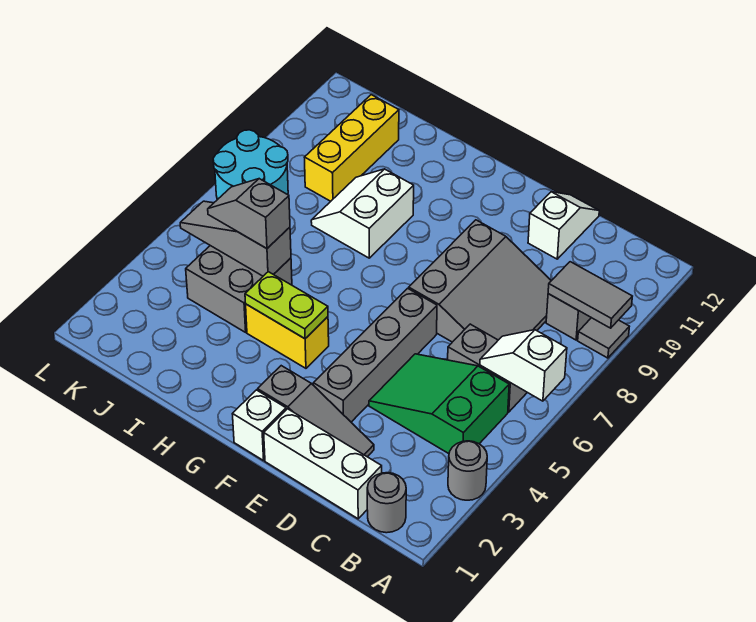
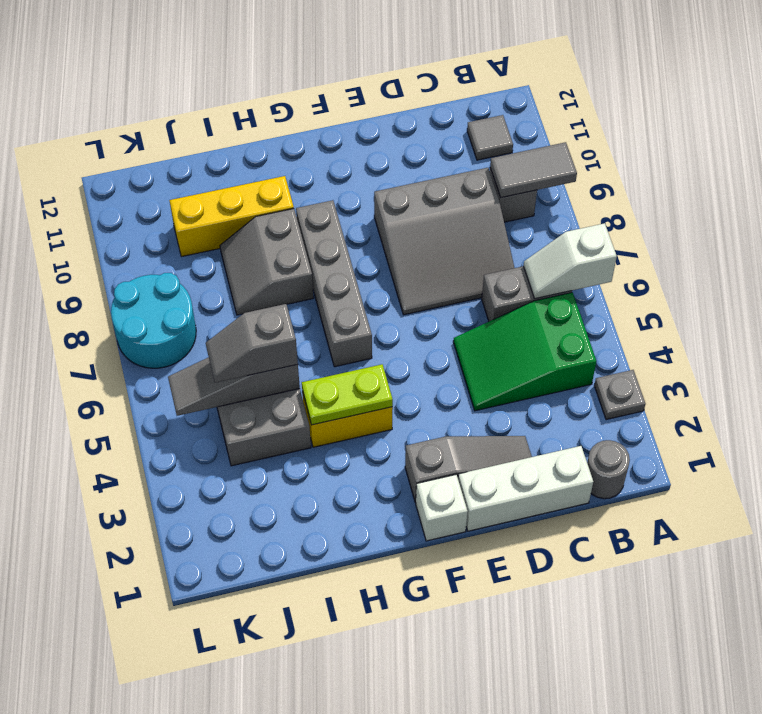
grey 1x1 round brick [448,441,487,500] -> grey 1x1 plate [594,370,645,420]
grey 1x1 tile [578,318,629,358] -> grey 1x1 tile moved to [467,115,513,160]
grey 3x3 slope [409,220,551,342] -> grey 3x3 slope turned to [374,168,514,315]
white 1x2 slope [528,192,599,259] -> none
grey 1x4 brick [313,288,437,422] -> grey 1x4 brick moved to [296,200,372,367]
white 2x2 slope [311,169,414,258] -> grey 2x2 slope [220,209,314,315]
yellow 1x3 brick [304,95,399,201] -> yellow 1x3 brick turned to [169,176,294,257]

